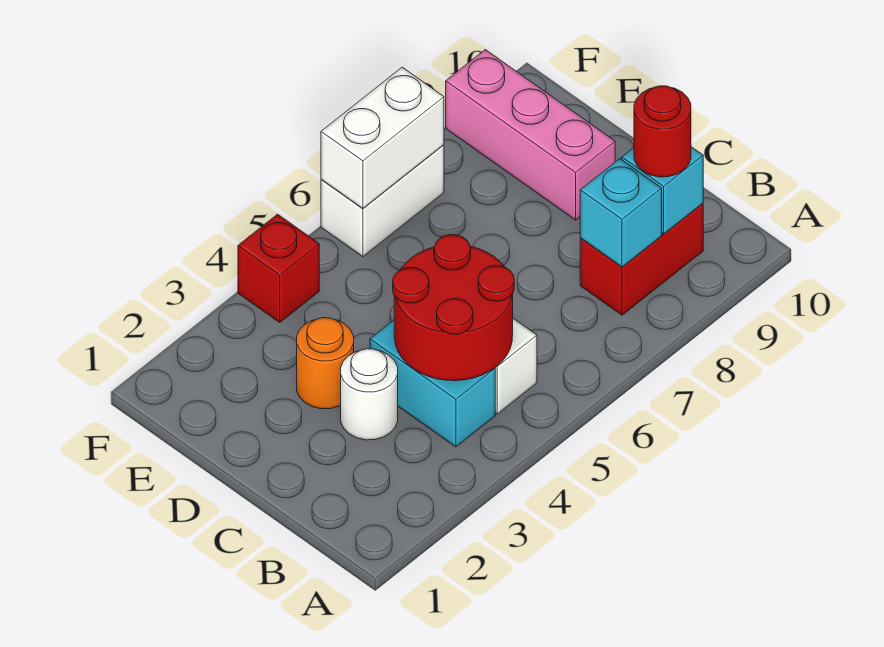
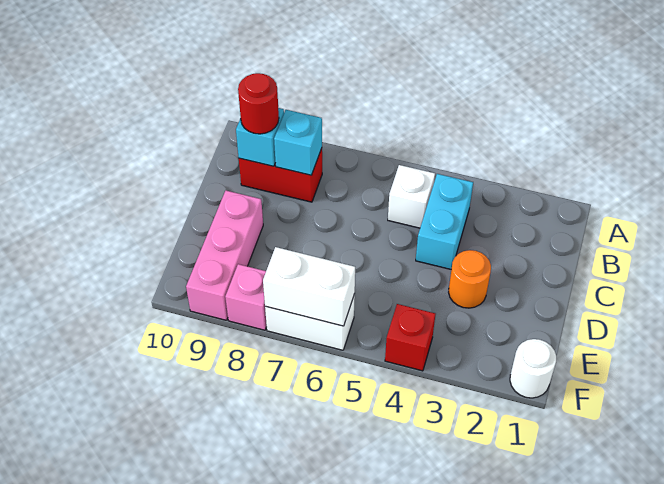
red 2x2 round brick [393,235,514,381] -> none
white 1x1 round brick [341,349,398,440] -> white 1x1 round brick moved to [510,339,556,398]
none -> pink 1x1 brick [225,264,267,330]

